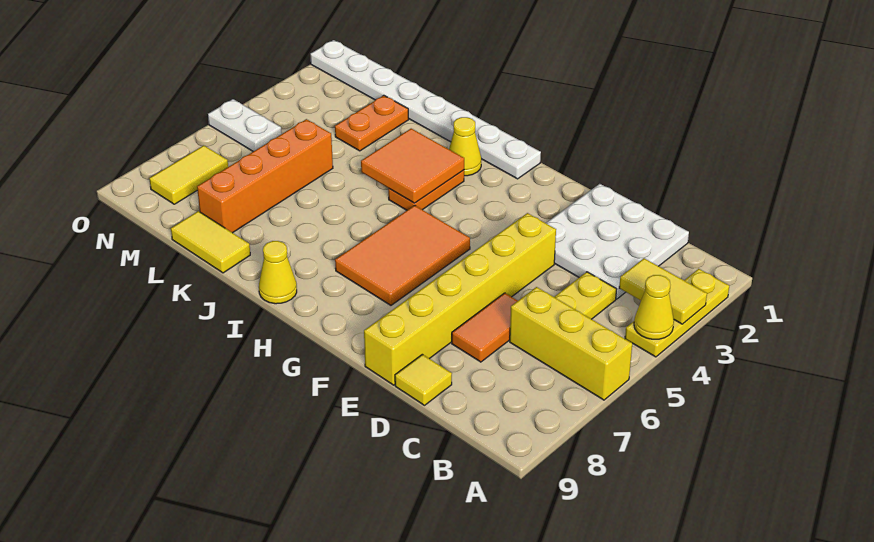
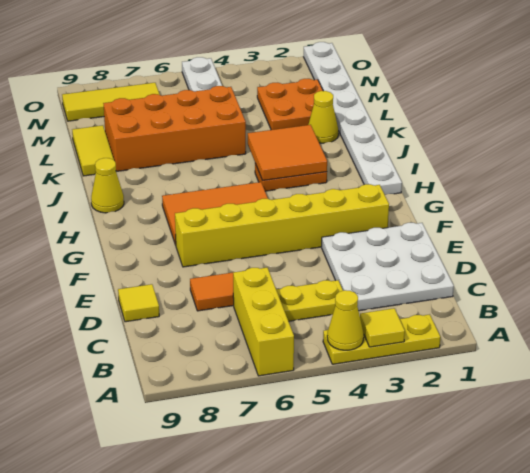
yellow 1x2 tile [619,258,707,324] -> yellow 1x1 tile [360,308,405,347]
yellow 1x6 brick [364,213,556,385] -> yellow 1x6 brick moved to [175,184,389,267]
yellow 1x1 cone [449,117,481,176] -> yellow 1x1 cone moved to [308,91,338,143]
orange 1x2 plate [335,95,409,151] -> orange 2x2 plate [257,79,323,130]
orange 1x4 brick [197,119,333,233] -> orange 2x4 brick [103,86,246,171]
yellow 1x2 tile [149,146,228,204] -> yellow 1x3 tile [62,83,160,121]

